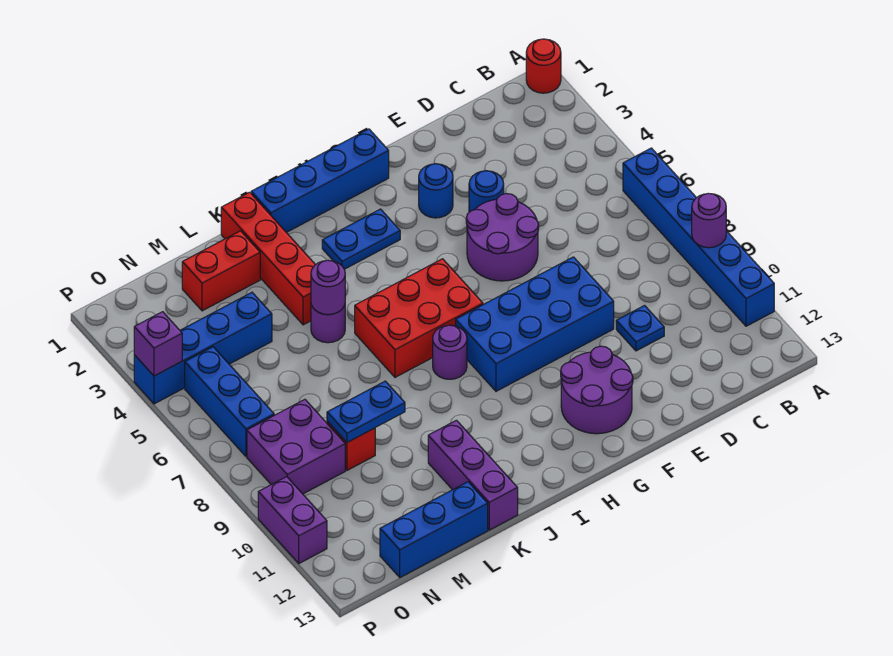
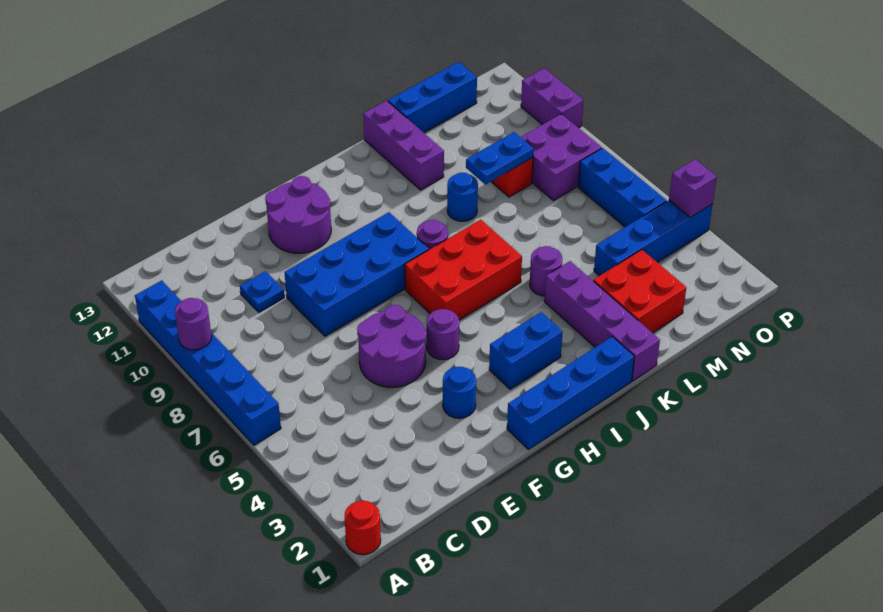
blue 1x1 round brick [469,171,504,212] -> blue 1x1 round brick moved to [447,172,478,221]
blue 1x2 plate [322,209,400,269] -> blue 1x2 brick [489,312,563,389]
red 1x4 brick [221,192,315,325] -> purple 1x4 brick [544,261,660,381]
purple 1x1 round brick [311,260,345,315] -> purple 1x1 round brick moved to [427,309,459,360]
red 1x2 brick [182,231,260,311] -> red 2x2 brick [593,250,686,333]

